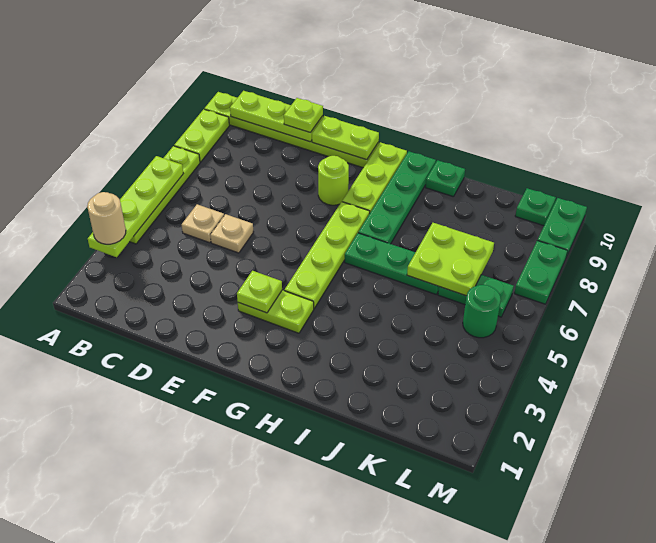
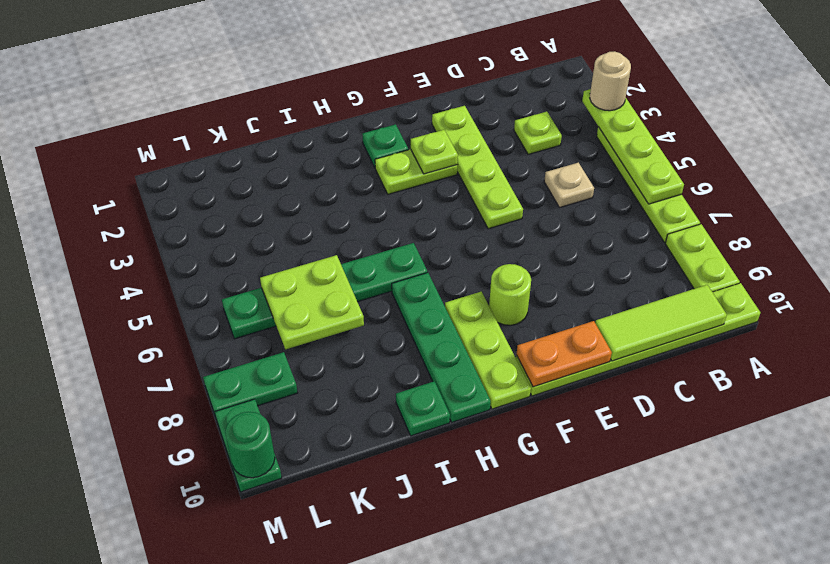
lime 1x3 plate [230,91,323,142] -> lime 1x3 tile [595,285,727,361]
tan 1x1 plate [210,214,253,253] -> none
lime 1x1 plate [284,98,323,133] -> lime 1x1 plate moved to [514,112,562,154]
lime 1x2 plate [312,116,379,160] -> orange 1x2 plate [516,321,612,387]
lime 1x4 plate [285,202,370,308] -> lime 1x4 plate moved to [432,106,523,229]
green 1x1 round brick [463,285,501,338] -> green 1x1 round brick moved to [225,412,275,478]
green 1x1 plate [515,188,556,226] -> green 1x1 plate moved to [362,124,408,167]
green 1x2 plate [514,240,567,304] -> green 1x2 plate turned to [203,352,297,414]

